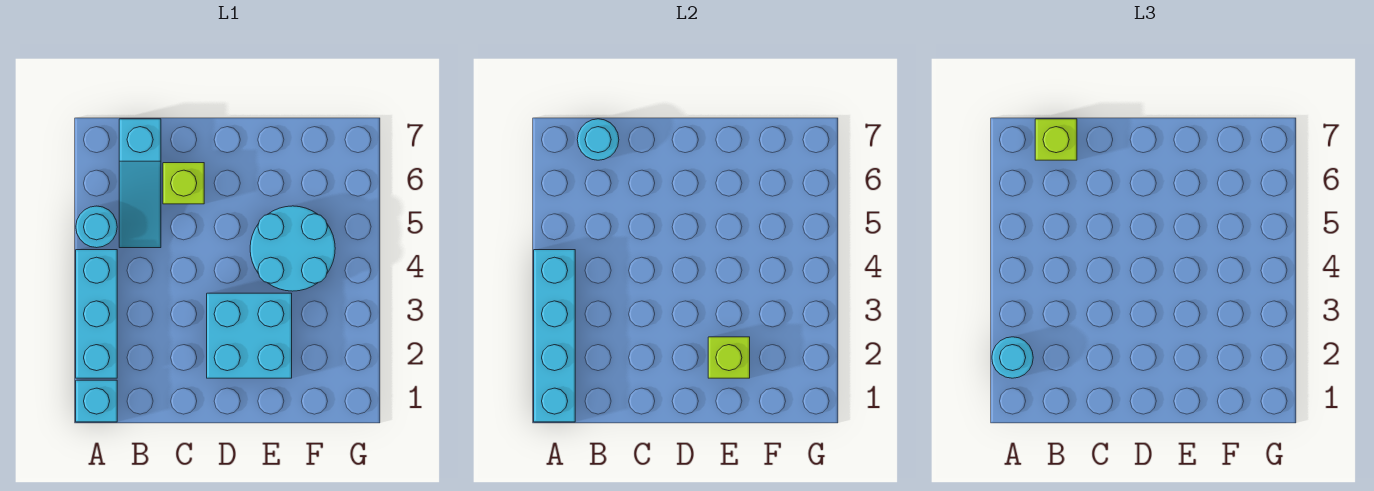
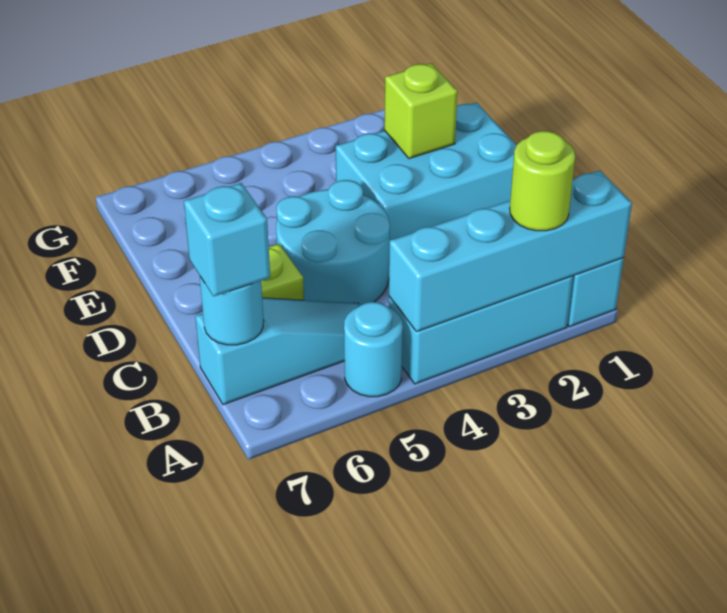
cyan 1x1 round brick [992,337,1033,378] -> lime 1x1 round brick [510,131,575,231]
lime 1x1 brick [1035,119,1077,160] -> cyan 1x1 brick [184,183,270,297]
cyan 2x2 brick [207,293,292,378] -> cyan 2x3 brick [336,102,517,243]
cyan 2x2 round brick [250,206,335,291] -> cyan 2x2 round brick moved to [276,180,390,305]

